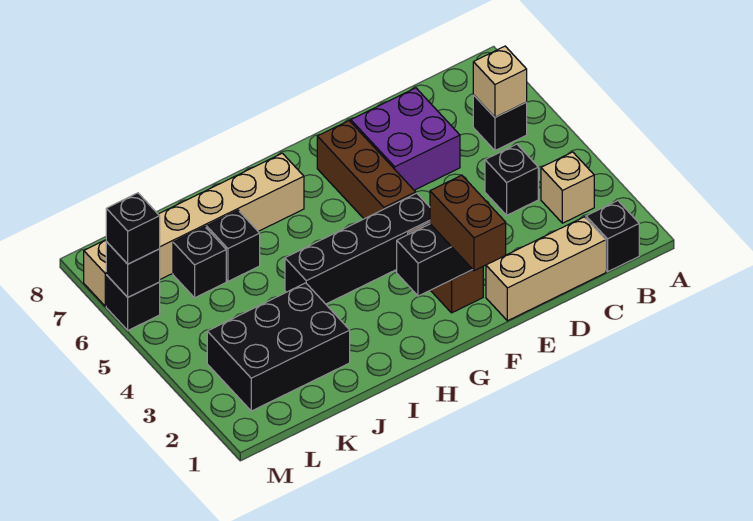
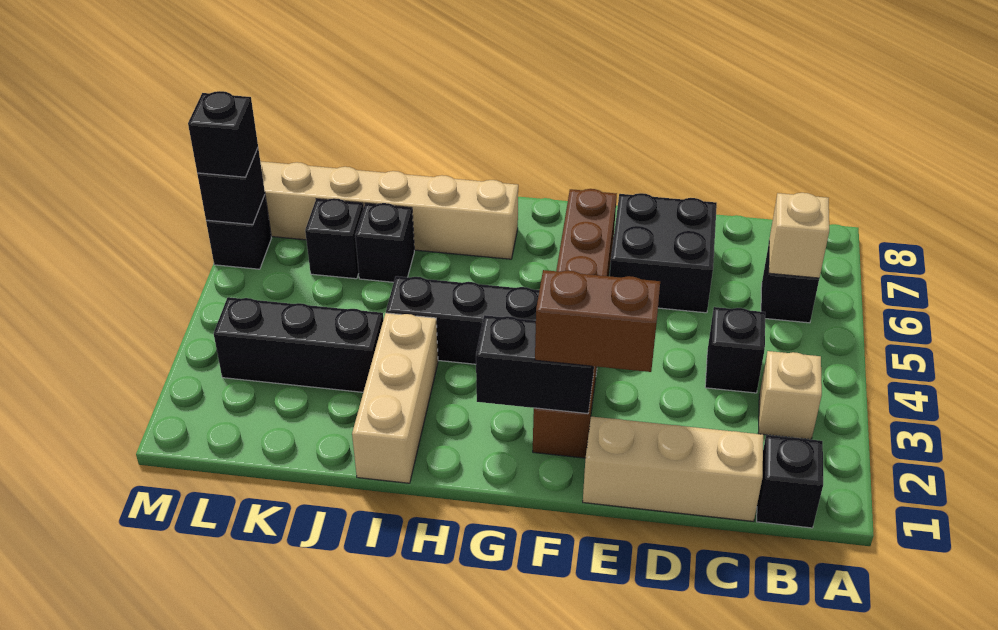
purple 2x2 brick [351,88,460,190] -> black 2x2 brick [610,193,717,313]
brown 1x2 brick [430,175,506,271] -> brown 1x2 brick turned to [535,270,660,372]
none -> tan 1x3 brick [352,313,438,483]
black 2x3 brick [207,283,350,411] -> black 1x3 brick [214,297,383,392]

